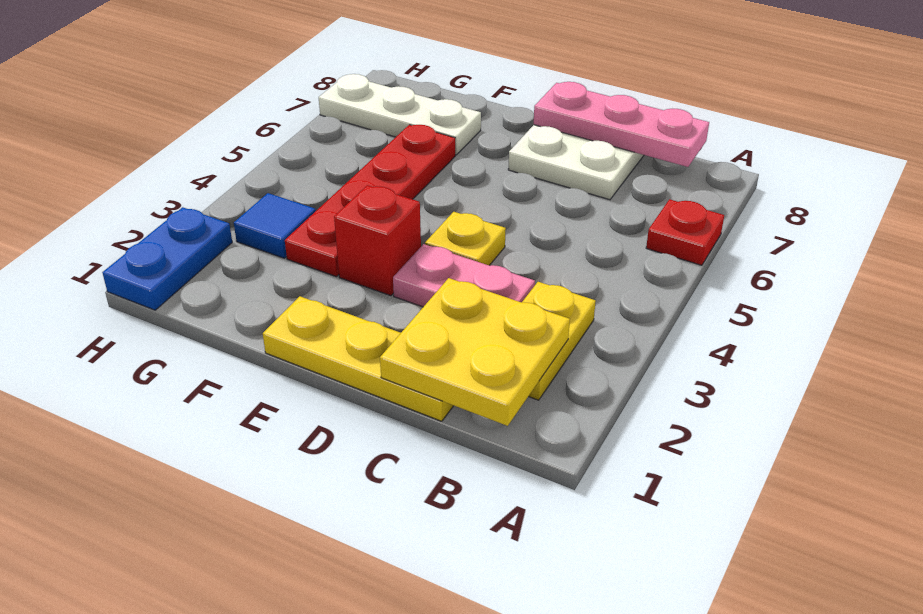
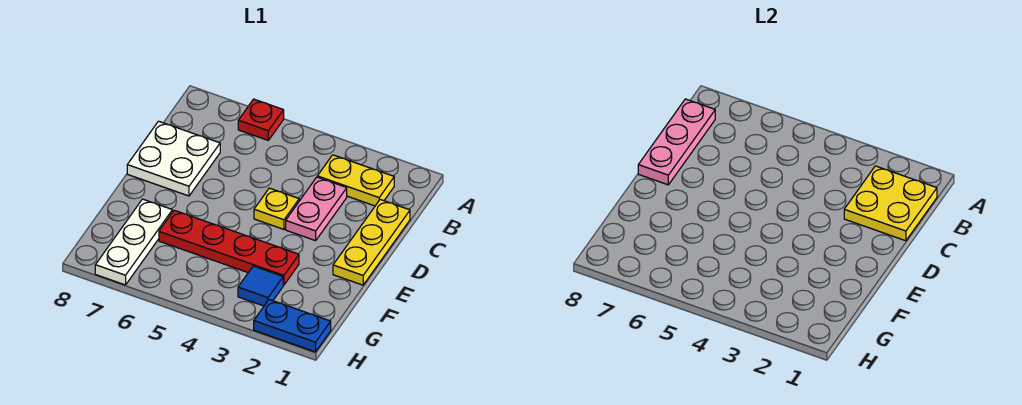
red 1x1 brick [334,185,421,296] -> none

